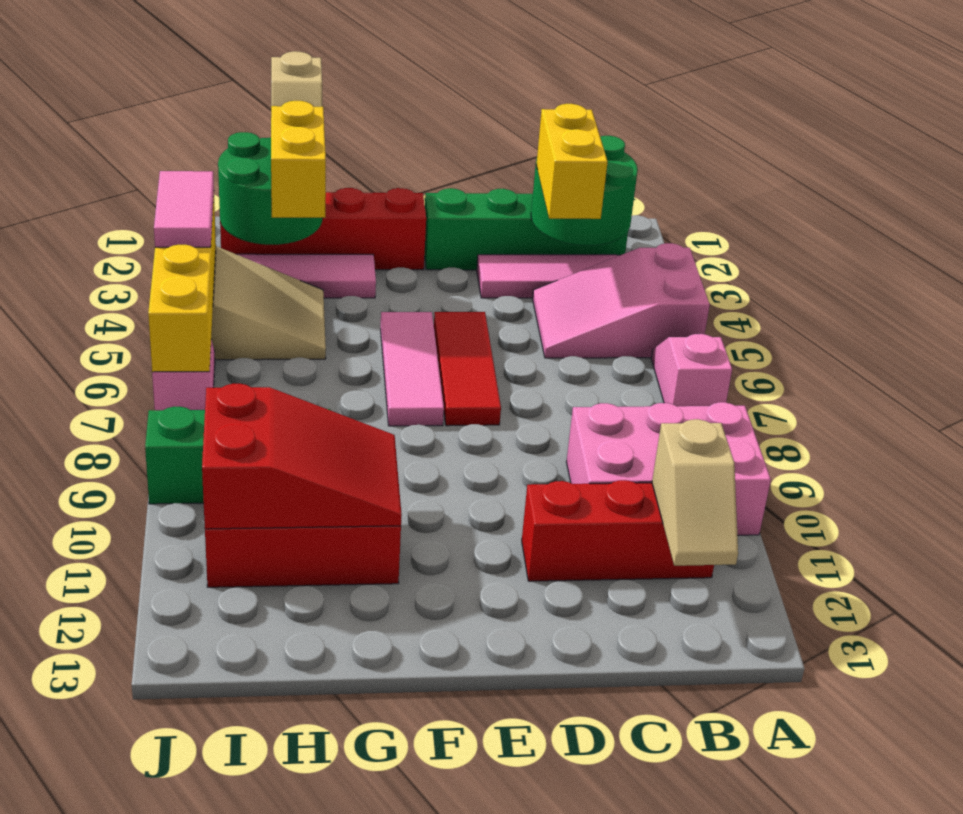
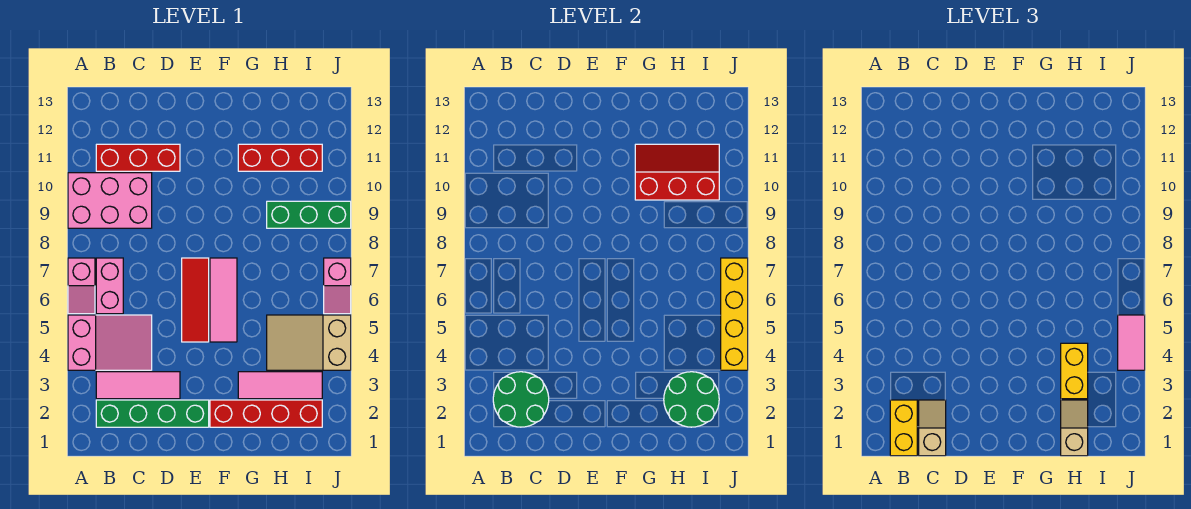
none -> pink 1x2 brick [96,258,123,314]
tan 1x2 slope [652,419,738,566] -> tan 1x2 slope moved to [919,400,946,456]
yellow 1x2 brick [536,104,608,219] -> yellow 1x2 brick moved to [890,400,917,456]
red 2x3 slope [202,384,402,529] -> red 2x3 slope turned to [635,144,719,200]

